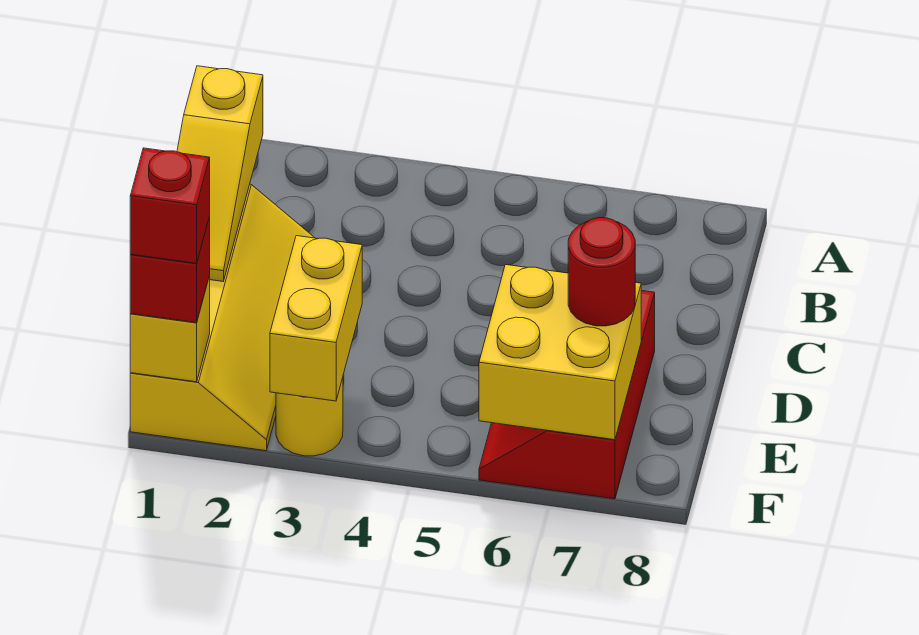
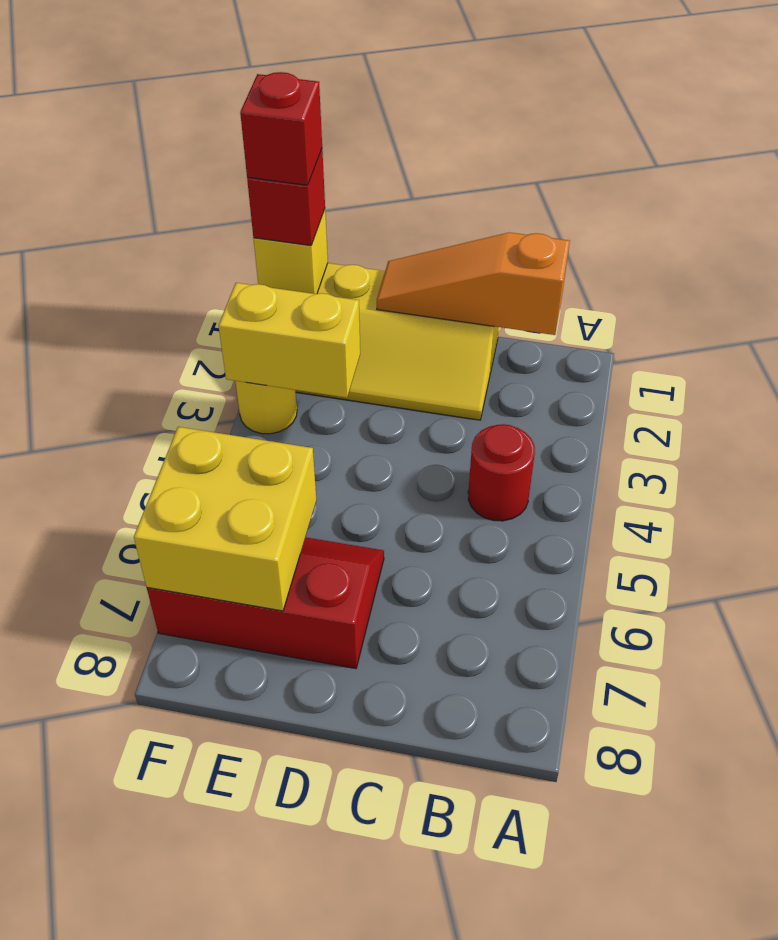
yellow 1x3 slope [177,66,263,281] -> orange 1x3 slope [377,232,570,335]
red 1x1 round brick [568,218,635,326] -> red 1x1 round brick moved to [468,424,535,521]

